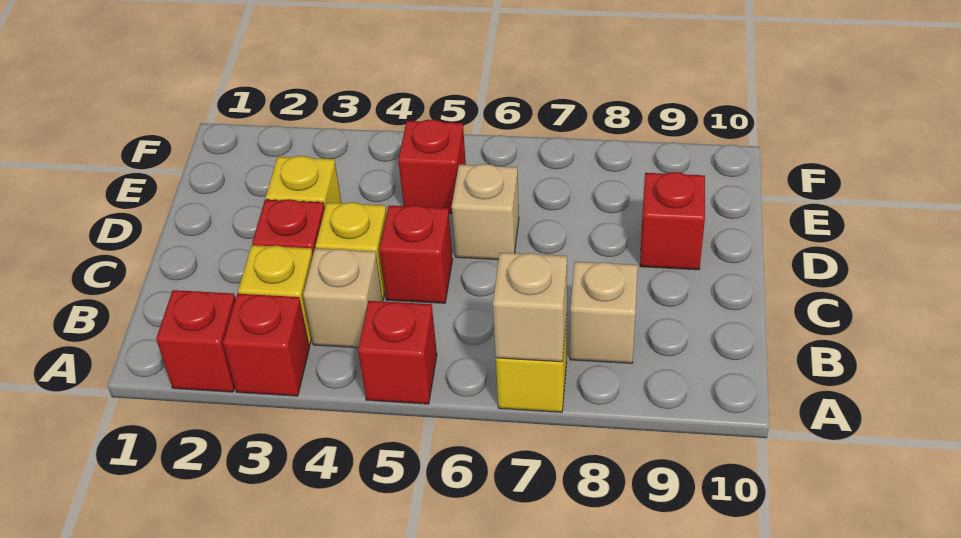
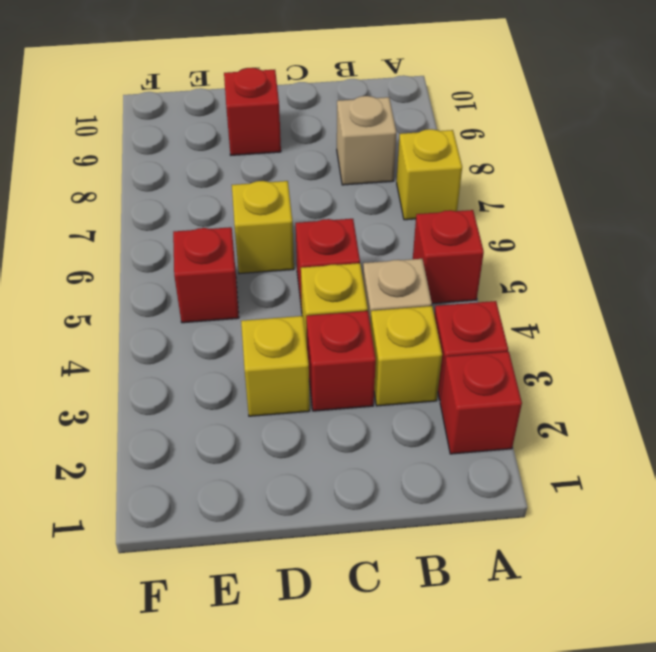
tan 1x1 brick [493,253,567,362] -> none
tan 1x1 brick [452,164,519,260] -> yellow 1x1 brick [232,181,294,274]

